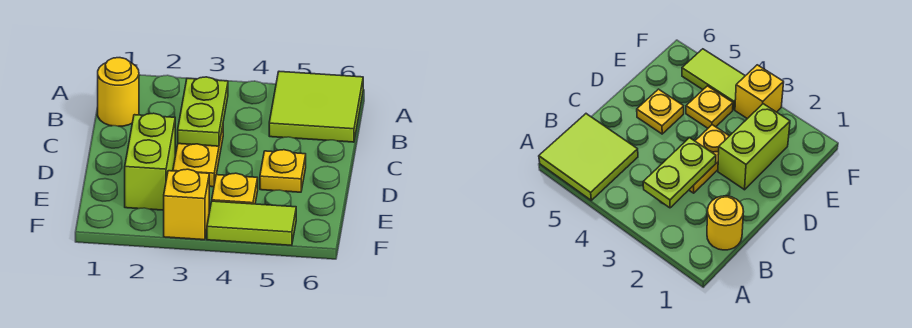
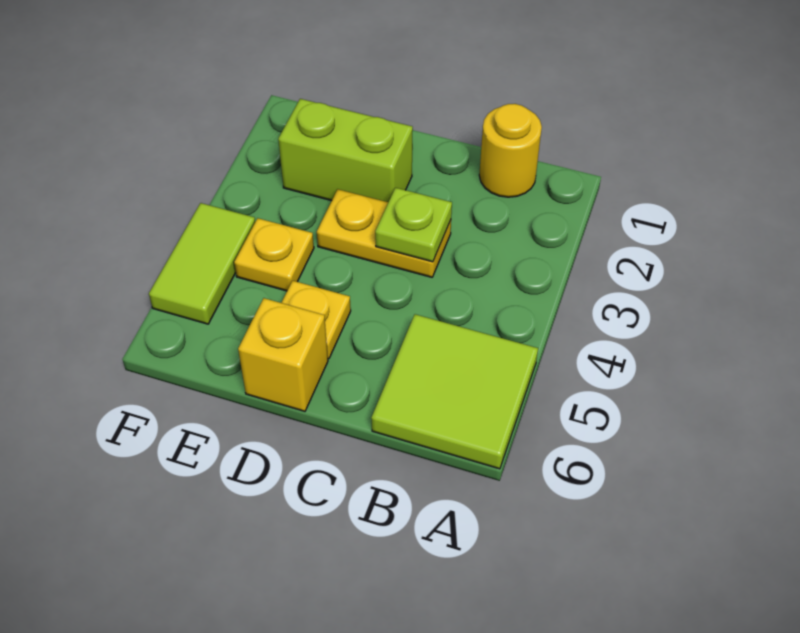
lime 1x2 plate [178,77,228,146] -> lime 1x1 plate [375,188,452,262]
yellow 1x1 brick [164,169,209,240] -> yellow 1x1 brick moved to [238,298,328,411]

